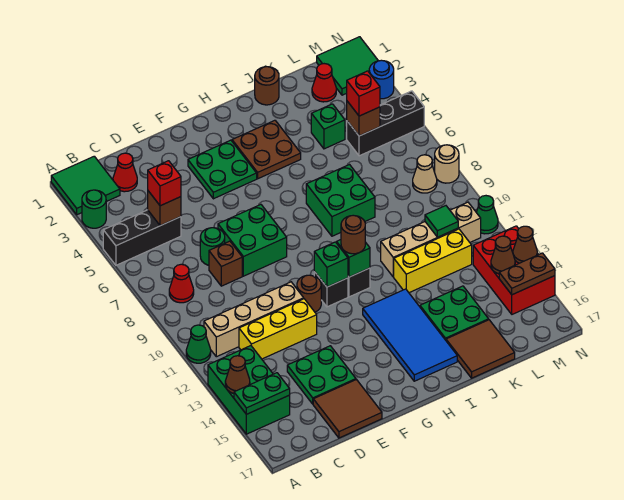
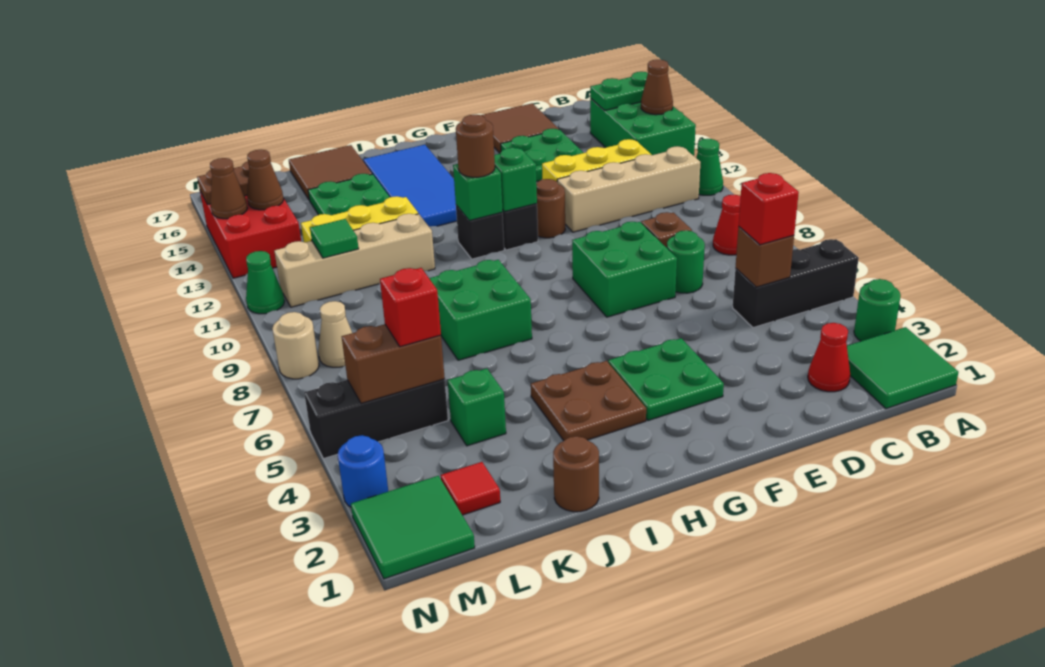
red 1x1 cone [312,64,336,102] -> red 1x1 tile [441,462,500,515]
brown 1x1 brick [347,101,380,136] -> brown 1x2 brick [342,324,445,403]

